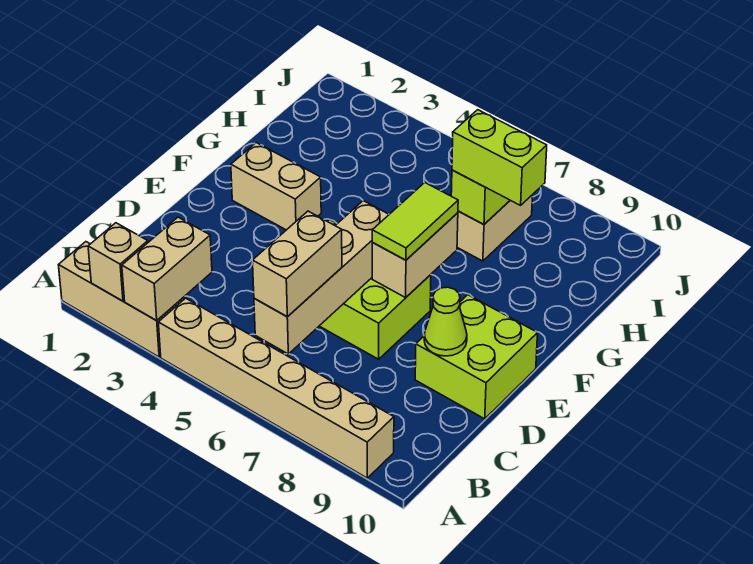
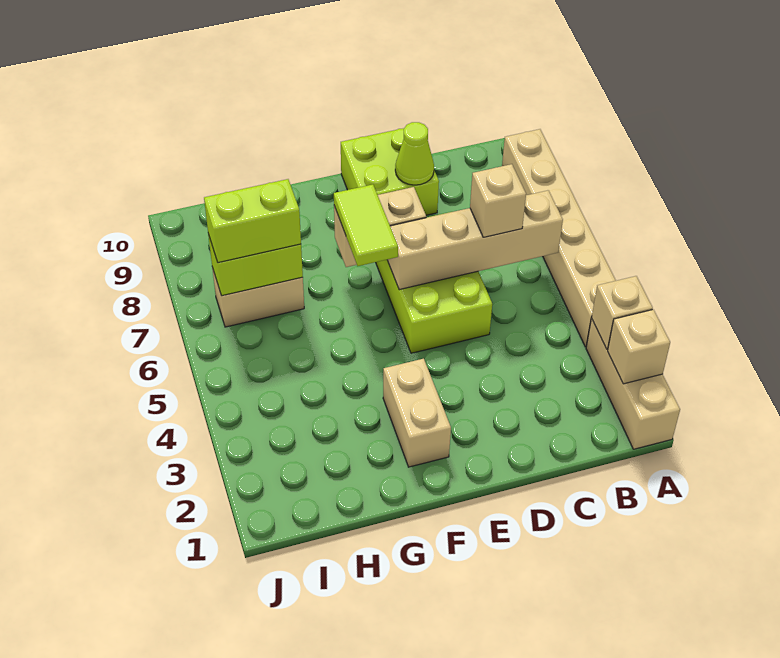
tan 1x2 brick [122,217,212,321] -> tan 1x1 brick [592,276,653,349]
tan 1x2 brick [253,211,342,316] -> tan 1x1 brick [470,164,526,237]
lime 1x2 tile [372,183,458,260] -> lime 1x2 tile turned to [334,184,398,266]
lime 1x2 brick [452,110,547,205] -> lime 1x2 brick turned to [204,179,301,263]

